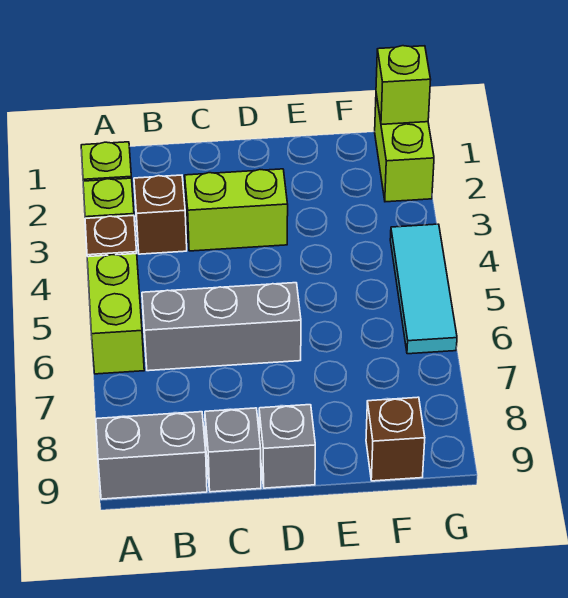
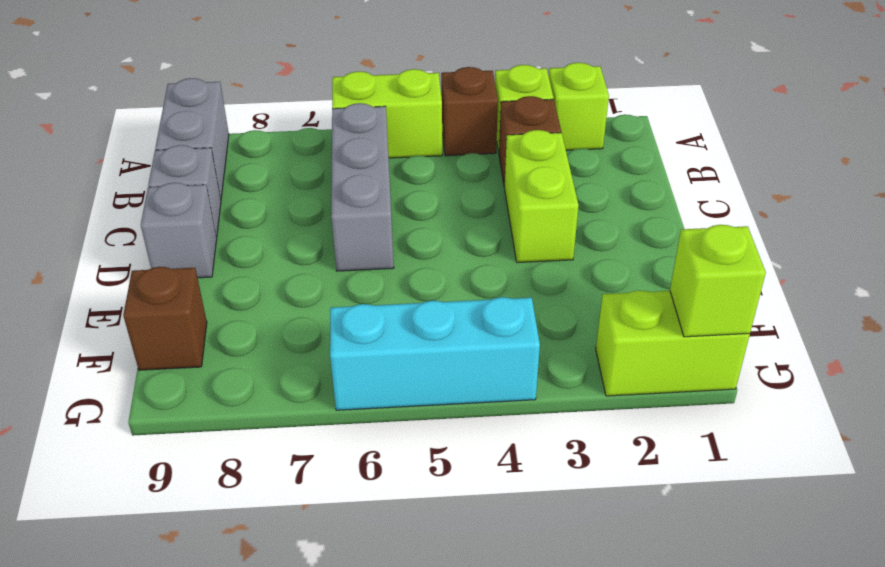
cyan 1x3 tile [390,224,457,354] -> cyan 1x3 brick [330,297,540,410]

